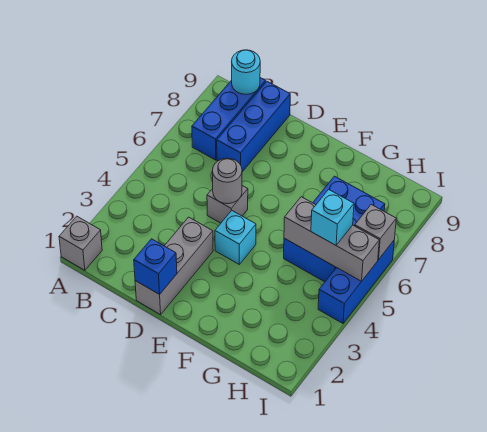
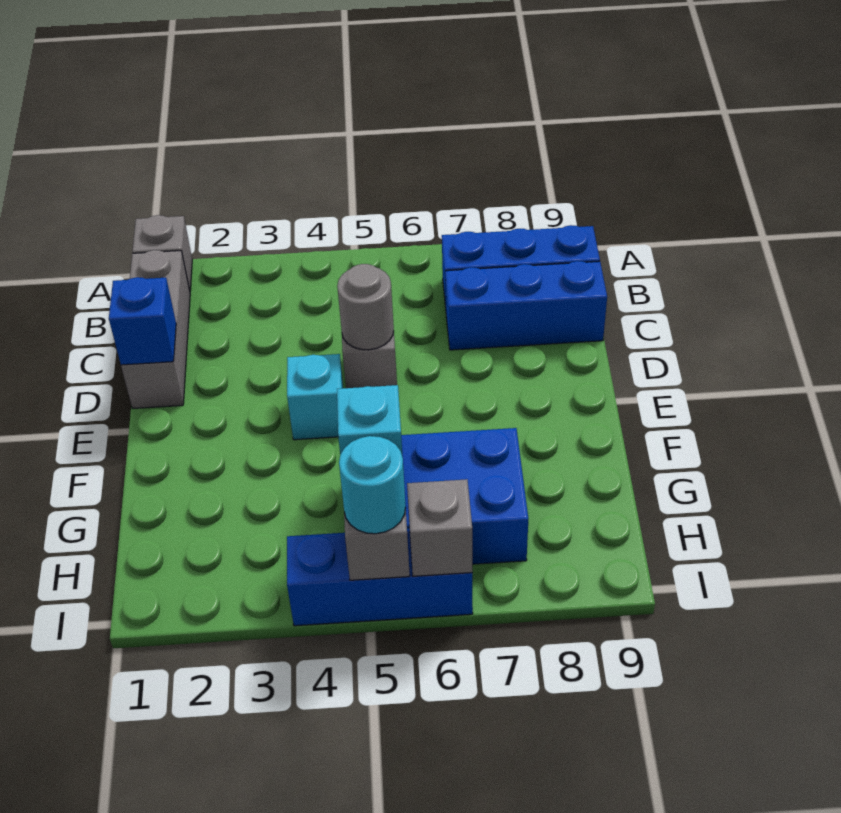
cyan 1x1 round brick [232,50,260,94] -> cyan 1x1 round brick moved to [339,436,406,534]
grey 1x3 brick [135,217,213,315] -> grey 1x3 brick turned to [121,250,190,408]

